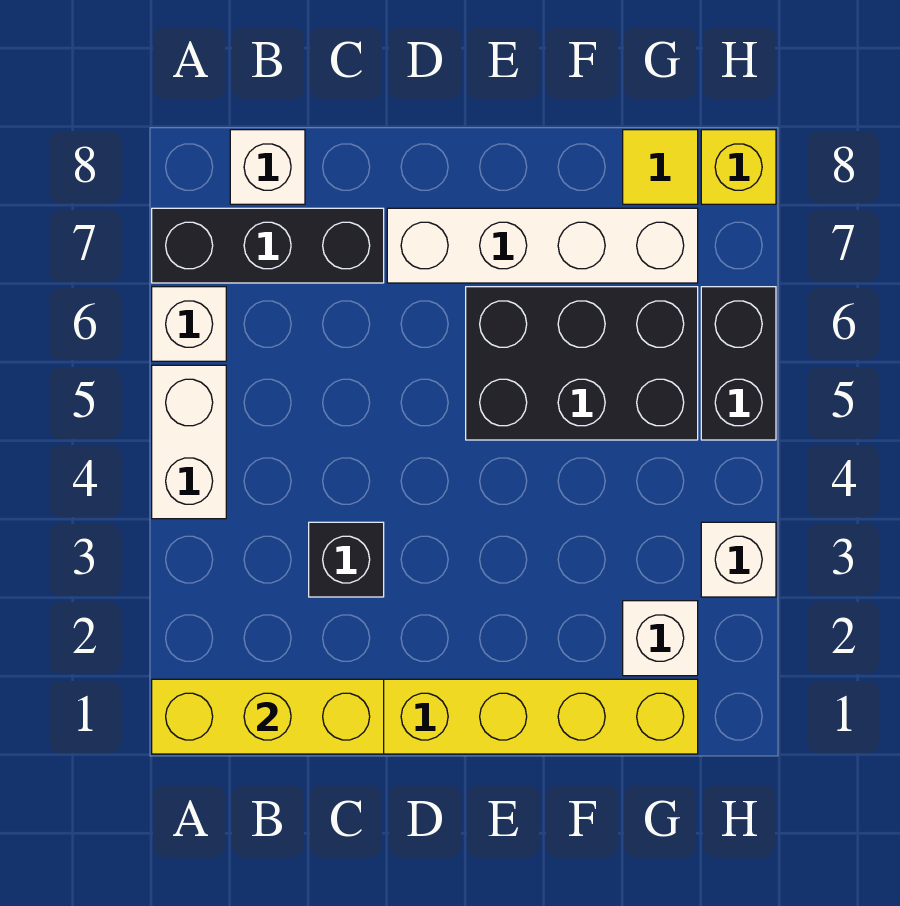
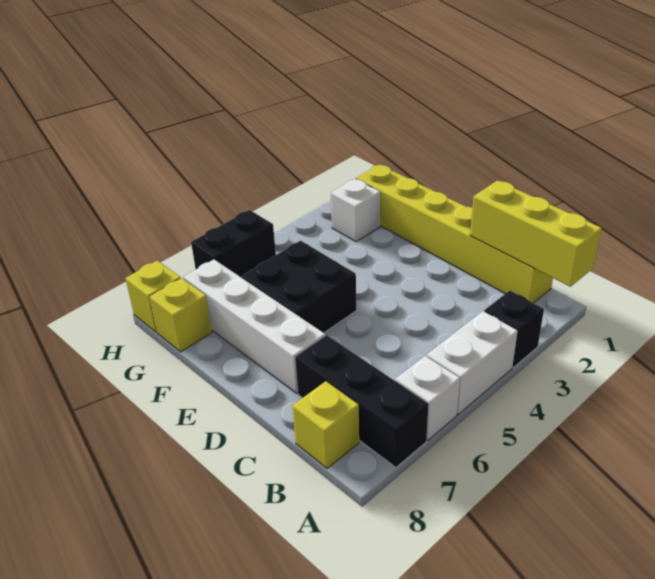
white 1x1 brick [230,130,305,204] -> yellow 1x1 brick [292,381,359,468]
black 1x1 brick [309,522,384,597] -> black 1x1 brick moved to [484,291,544,367]
black 2x3 brick [466,287,698,440] -> black 2x2 brick [242,241,356,333]
yellow 1x1 tile [623,130,698,204] -> yellow 1x1 brick [149,278,212,352]
white 1x1 brick [701,522,776,597] -> none

